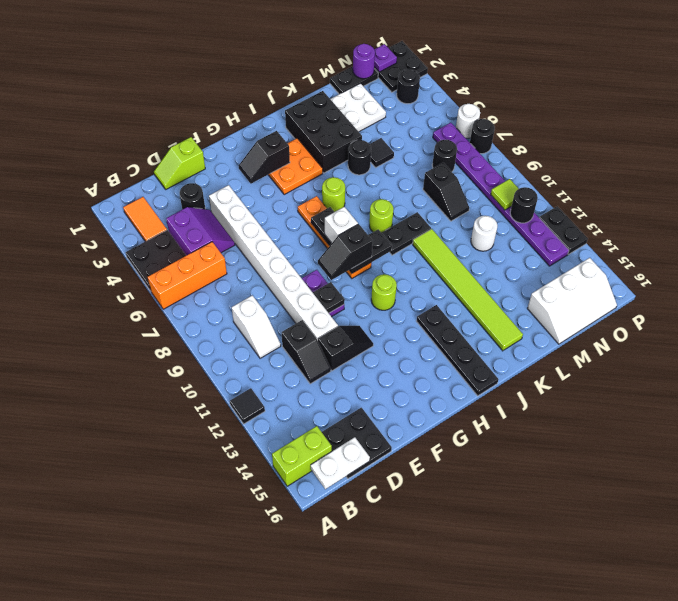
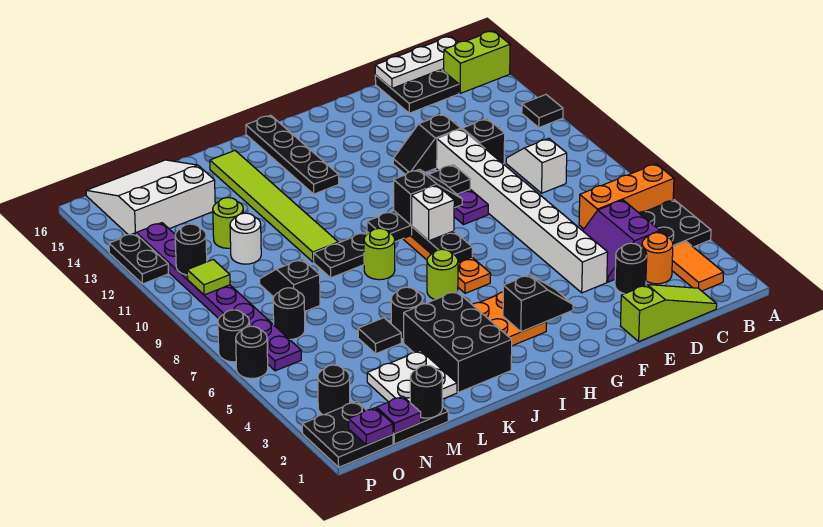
white 1x2 plate [311,437,370,489] -> white 1x3 plate [375,36,458,88]
none -> orange 1x1 round brick [642,233,673,284]
lime 1x2 slope [154,137,205,189] -> lime 1x3 slope [620,285,717,341]
lime 1x1 round brick [371,274,397,310] -> lime 1x1 round brick moved to [213,198,243,248]
none -> black 1x1 round brick [410,365,442,418]
white 2x3 slope [527,258,617,344] -> white 3x3 slope [86,160,215,235]
purple 1x1 round brick [353,44,375,79] -> purple 1x1 plate [377,396,421,434]
white 1x1 round brick [456,104,480,138] -> black 1x1 round brick [236,326,268,379]

